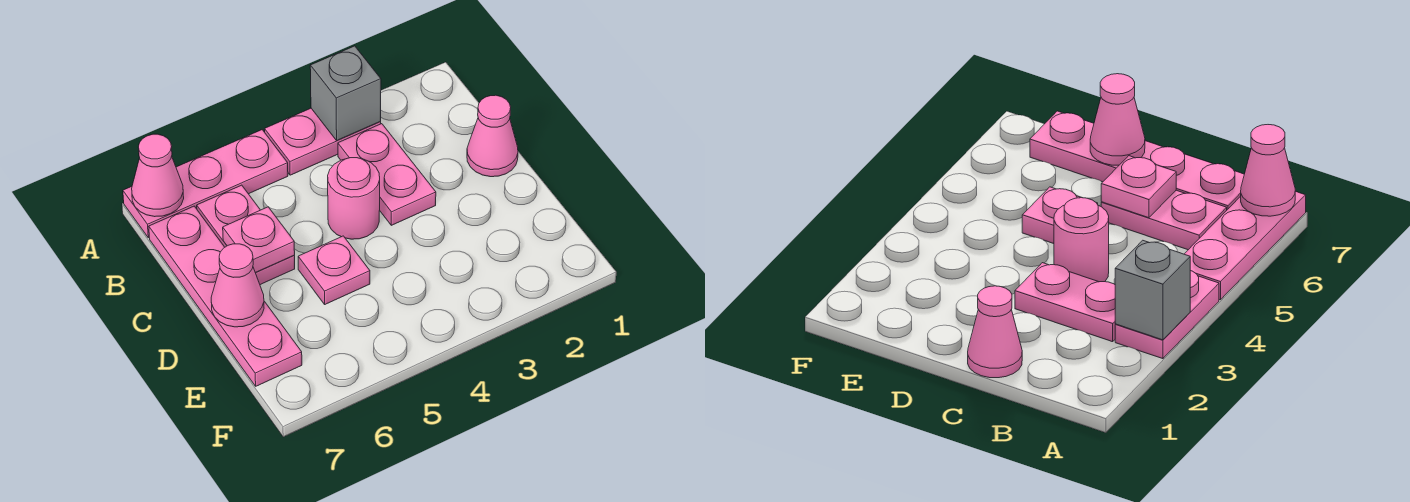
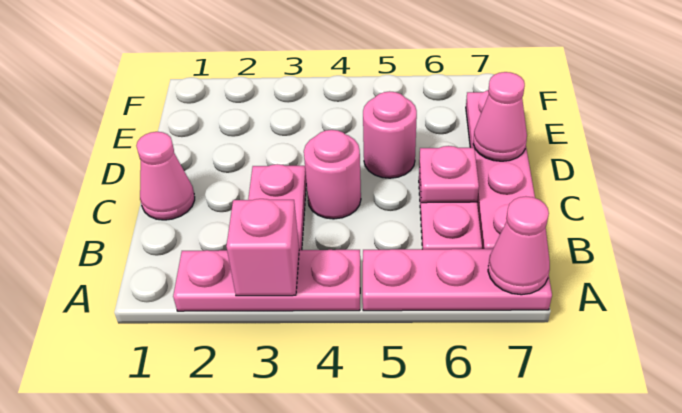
pink 1x2 plate [265,108,381,175] -> pink 1x3 plate [173,250,360,311]
grey 1x1 brick [310,46,381,141] -> pink 1x1 brick [226,199,299,296]
pink 1x1 plate [298,236,370,304] -> pink 1x1 round brick [363,91,417,178]

